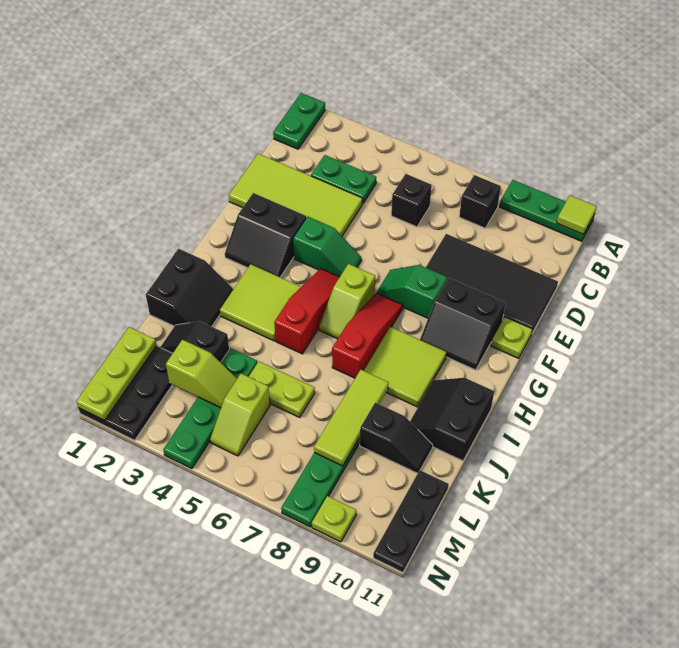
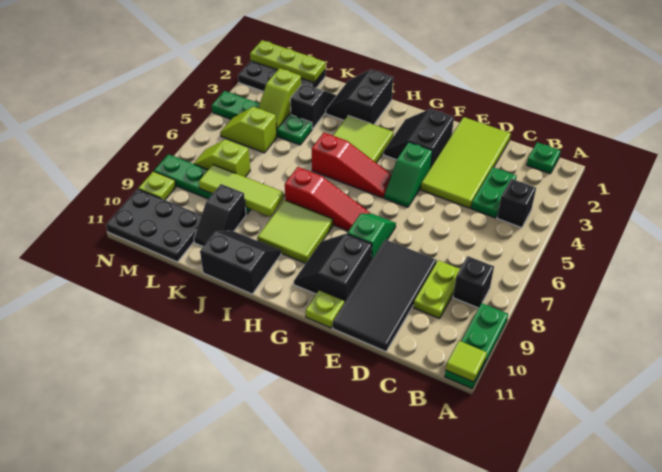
green 1x2 plate [273,93,325,149] -> green 1x1 plate [527,142,561,174]
black 1x1 brick [391,174,432,227] -> black 1x1 brick moved to [497,179,536,228]
lime 1x2 slope [319,264,375,339] -> lime 1x2 slope moved to [194,140,250,177]
black 2x2 slope [146,249,233,327] -> black 2x2 slope turned to [326,70,393,125]
lime 1x2 plate [249,362,315,417] -> lime 1x2 plate moved to [414,260,460,318]
black 1x3 plate [373,470,449,573] -> black 2x3 plate [106,189,202,262]

